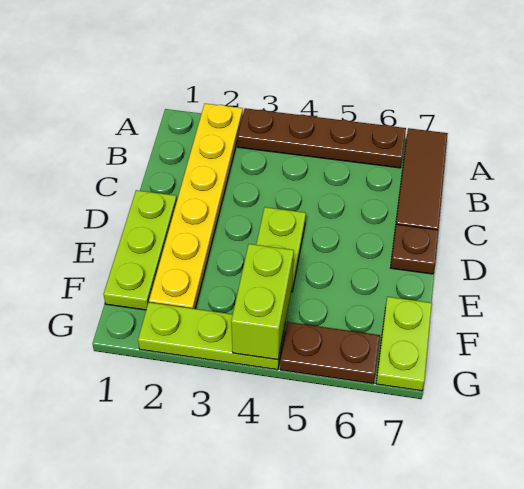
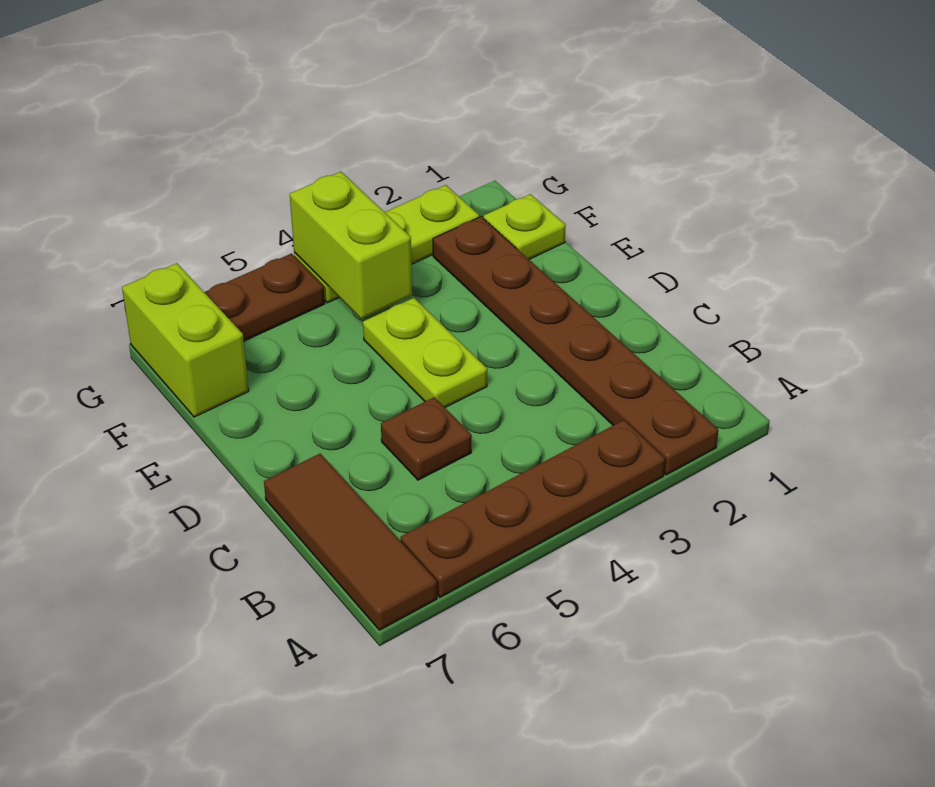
yellow 1x6 plate [149,103,243,309] -> brown 1x6 plate [433,217,718,475]
lime 1x3 plate [103,190,177,310] -> lime 1x1 plate [483,194,566,259]
brown 1x1 plate [390,224,439,274] -> brown 1x1 plate moved to [381,397,472,480]
lime 1x2 plate [376,297,432,391] -> lime 1x2 brick [122,263,249,417]

